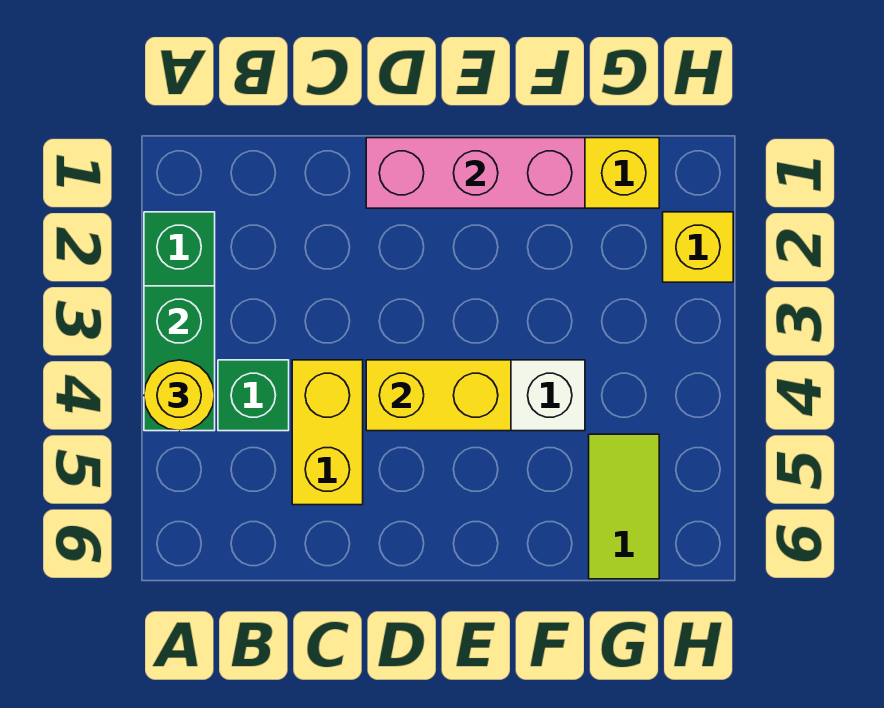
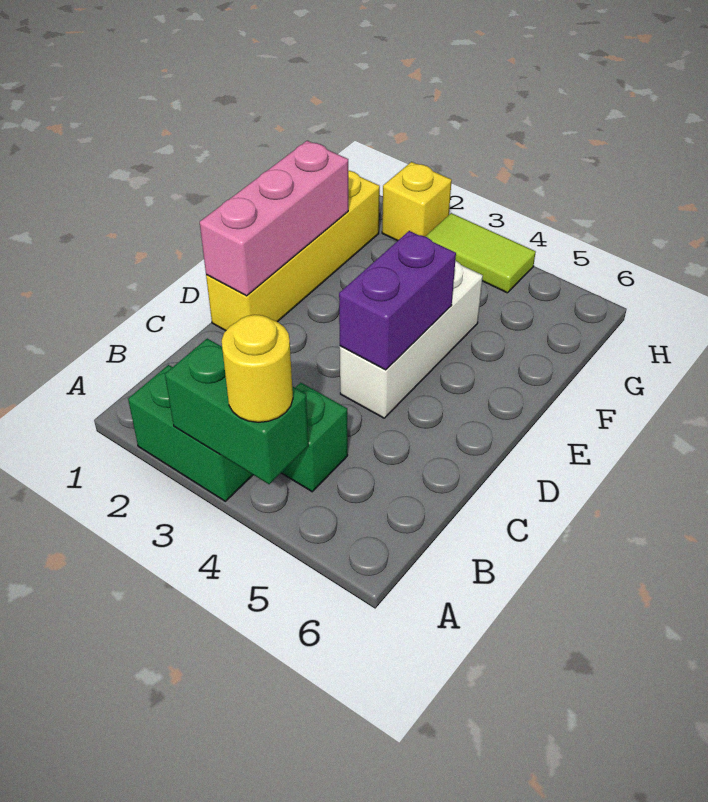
yellow 1x2 brick [292,360,363,505] -> none
yellow 1x2 brick [366,360,511,431] -> purple 1x2 brick [339,231,456,370]
lime 1x2 tile [589,434,659,579] -> lime 1x2 tile moved to [425,213,536,293]

